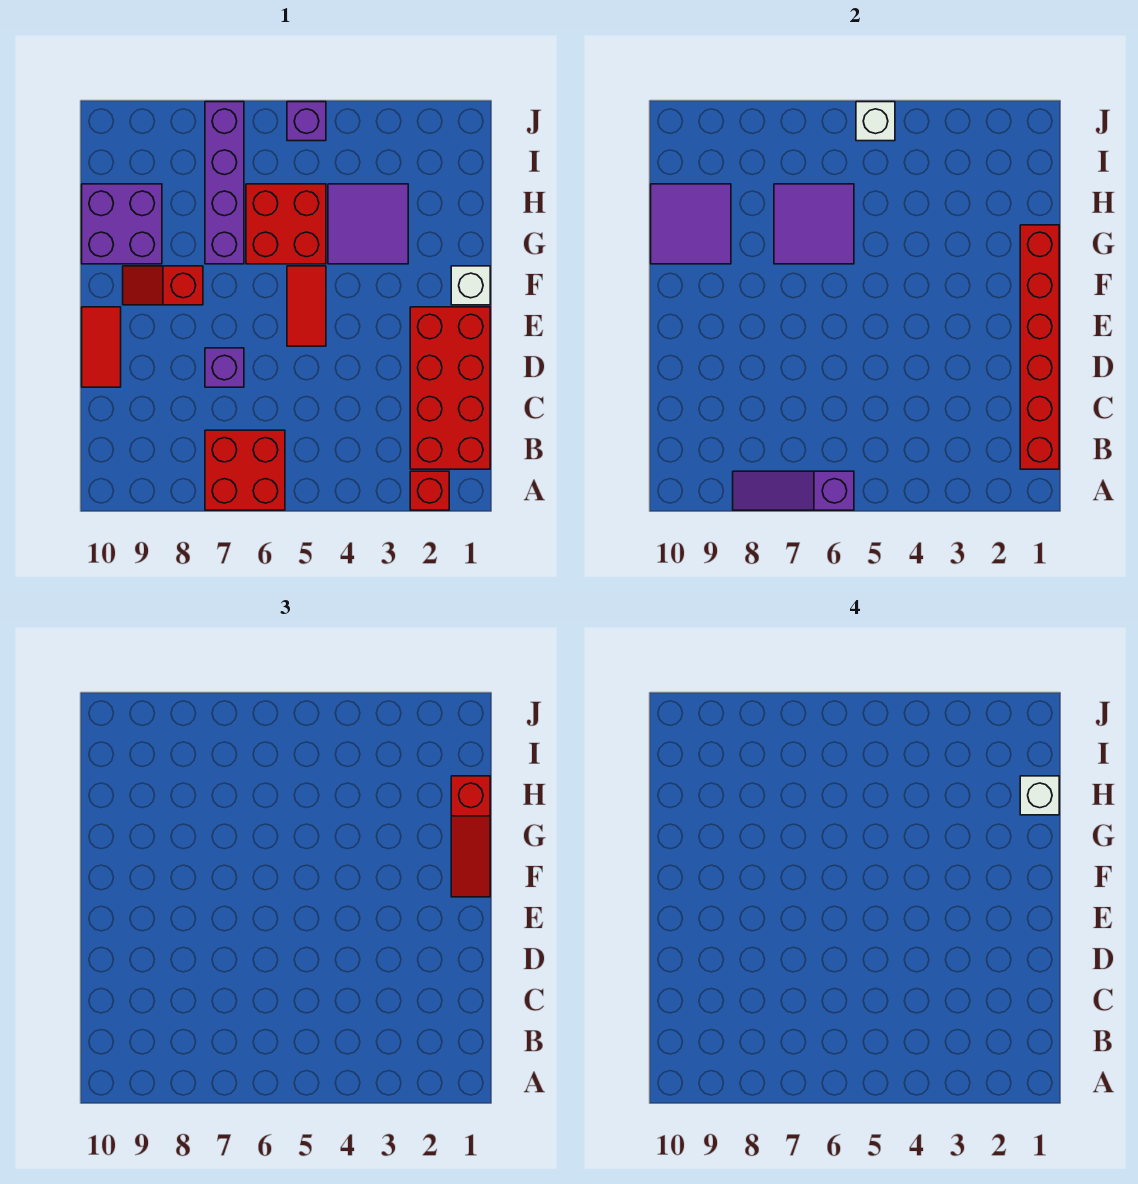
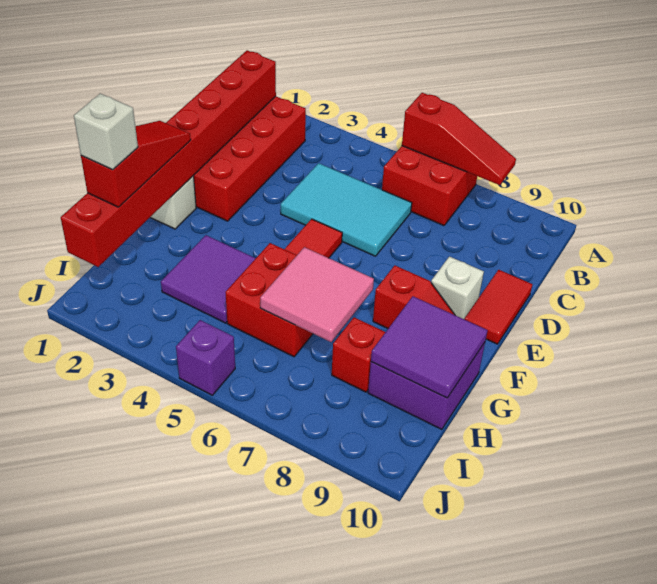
red 1x1 brick [410,471,449,510] -> red 1x1 brick moved to [332,318,385,392]
purple 1x3 slope [733,471,854,510] -> red 1x3 slope [402,93,516,185]
red 1x6 brick [1020,225,1059,469] -> red 1x8 brick [61,51,276,267]
none -> cyan 2x3 tile [281,163,412,256]
purple 1x1 brick [205,348,244,387] -> none
purple 2x2 tile [774,184,854,264] -> pink 2x2 tile [260,247,374,342]
purple 1x4 brick [205,102,244,264] -> none
white 1x1 brick [856,102,895,141] -> white 1x1 brick moved to [431,257,484,319]

